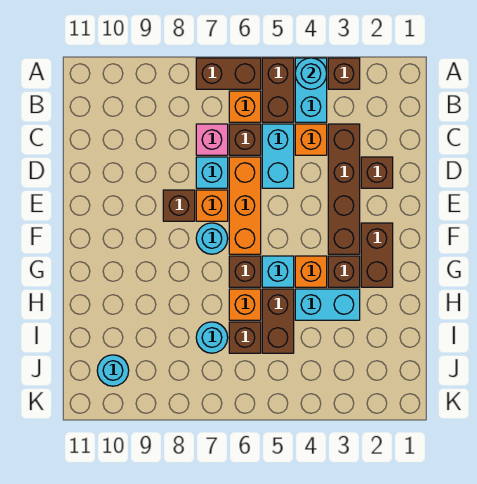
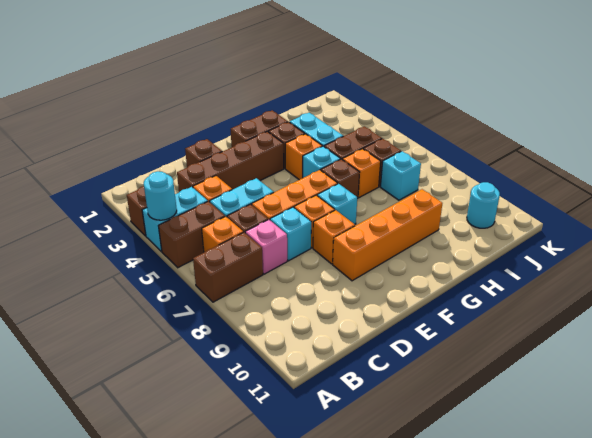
brown 1x2 brick [196,58,261,89] -> brown 1x2 brick turned to [193,232,263,302]
brown 1x1 brick [163,190,195,221] -> orange 1x1 brick [313,210,355,264]
none -> orange 1x4 brick [333,189,442,281]
cyan 1x1 round brick [196,223,228,254] -> cyan 1x1 brick [317,184,357,224]
cyan 1x1 round brick [196,322,228,353] -> cyan 1x1 brick [381,151,421,200]

